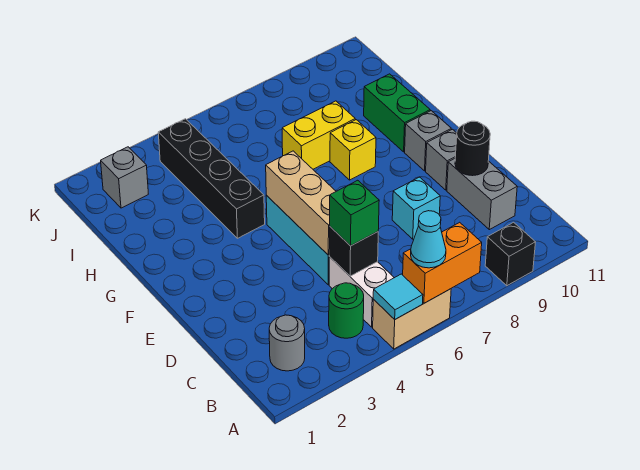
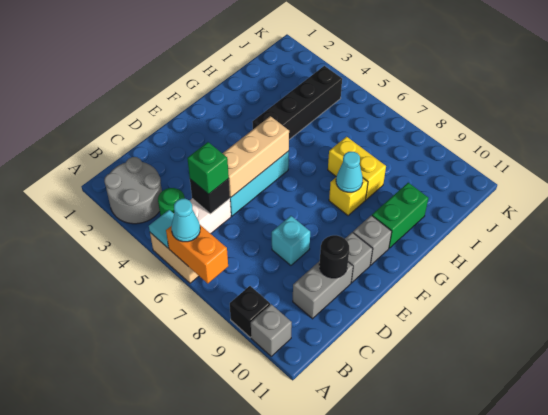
grey 1x1 round brick [269,315,305,371] -> grey 2x2 round brick [104,157,162,224]
none -> cyan 1x1 cone [336,152,363,192]
grey 1x1 brick [101,147,148,208] -> grey 1x1 brick moved to [251,304,292,356]

